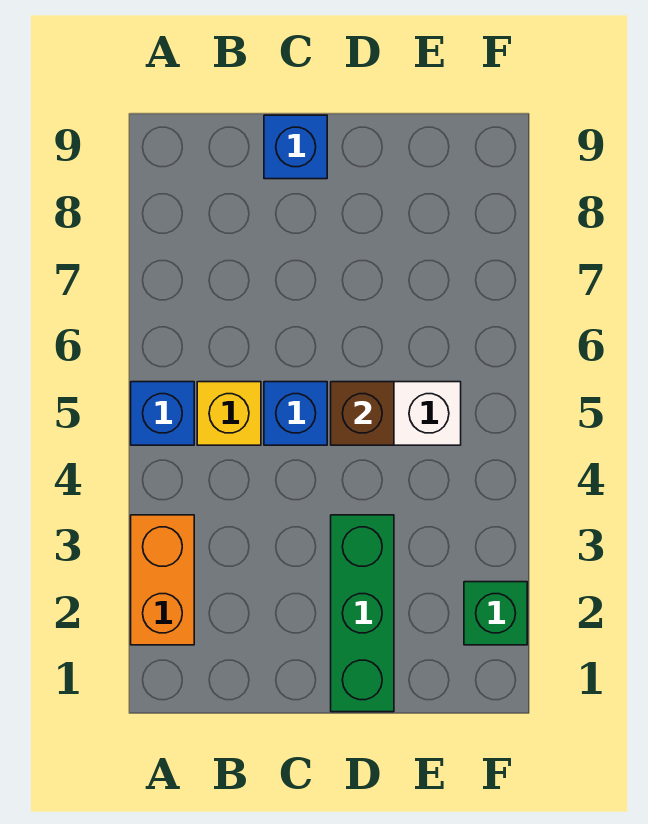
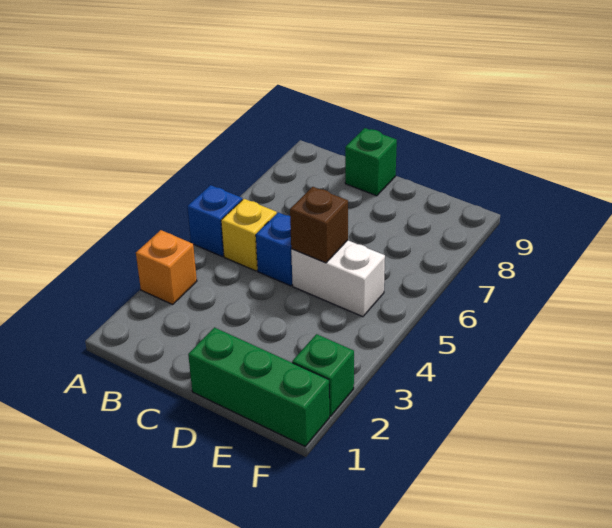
orange 1x2 brick [131,515,194,645] -> orange 1x1 brick [136,230,197,304]
blue 1x1 brick [264,115,327,179] -> green 1x1 brick [345,128,397,196]
green 1x3 brick [331,515,394,712] -> green 1x3 brick turned to [188,327,329,446]

